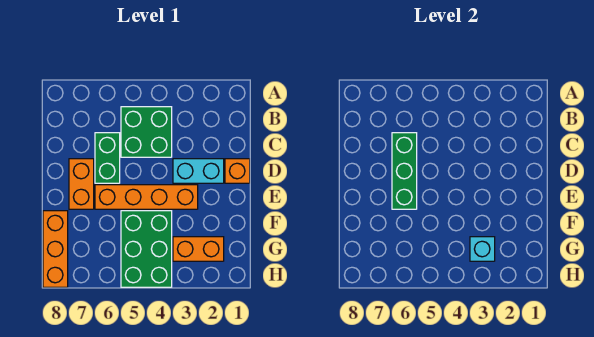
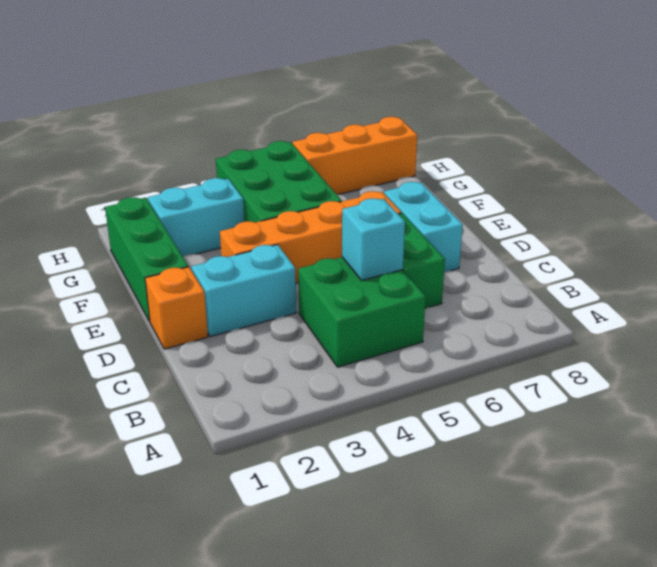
green 1x3 brick [392,133,417,209] -> green 1x3 brick moved to [105,197,188,322]
orange 1x2 brick [69,159,94,209] -> cyan 1x2 brick [384,182,463,272]
orange 1x3 brick [43,211,68,287] -> orange 1x3 brick turned to [293,117,417,194]
orange 1x2 brick [173,237,224,261] -> cyan 1x2 brick [148,178,244,256]
cyan 1x1 brick [470,237,495,261] -> cyan 1x1 brick moved to [342,198,405,280]

